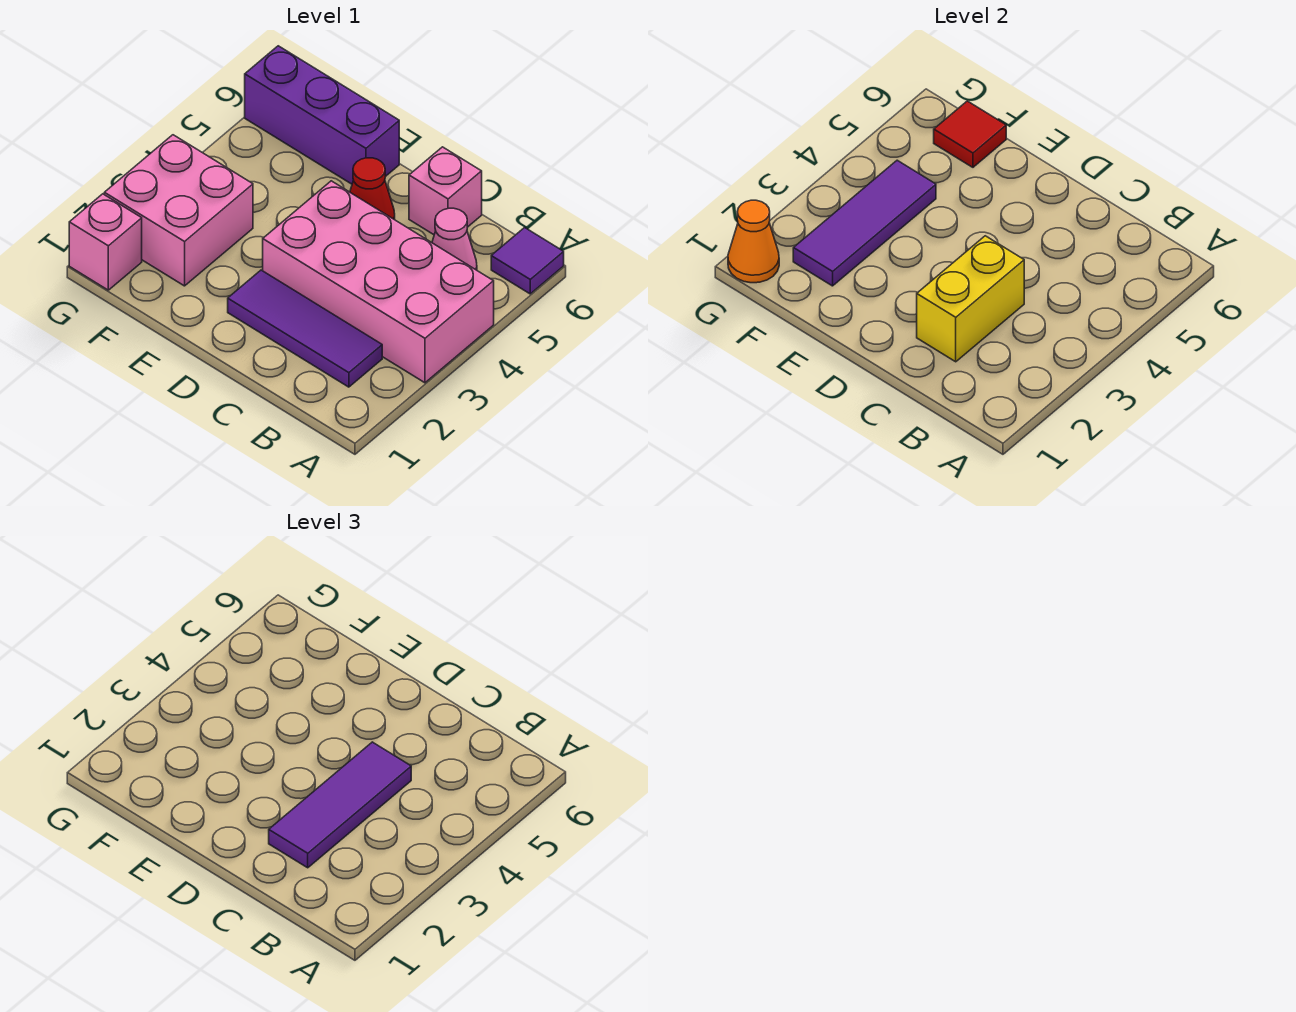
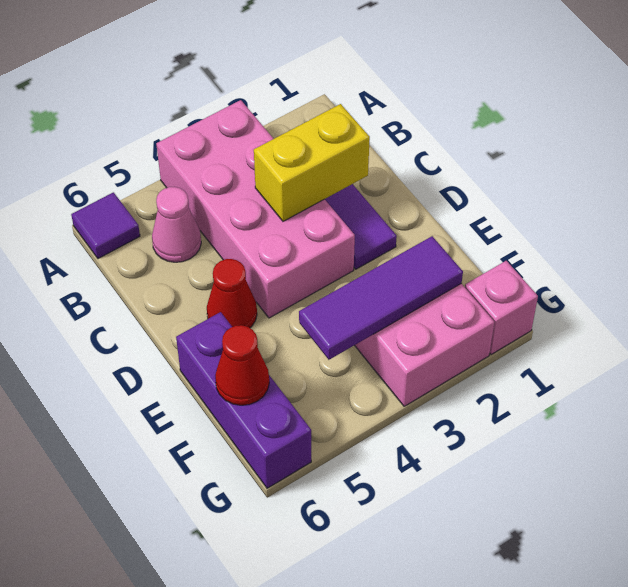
purple 1x3 tile [269,742,411,868] -> none
pink 1x1 brick [409,147,482,235] -> none
red 1x1 tile [934,101,1006,167] -> red 1x1 cone [215,325,269,405]
orange 1x1 cone [728,200,779,283] -> none

